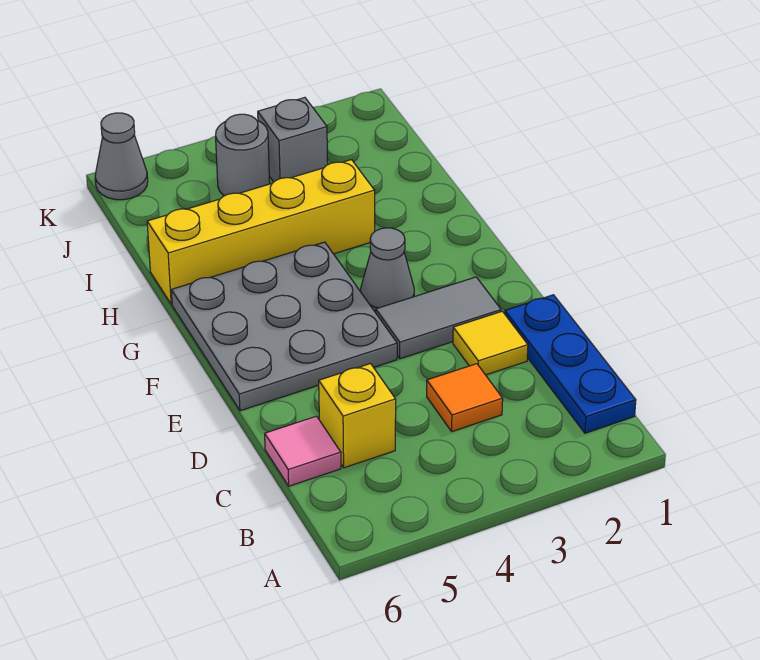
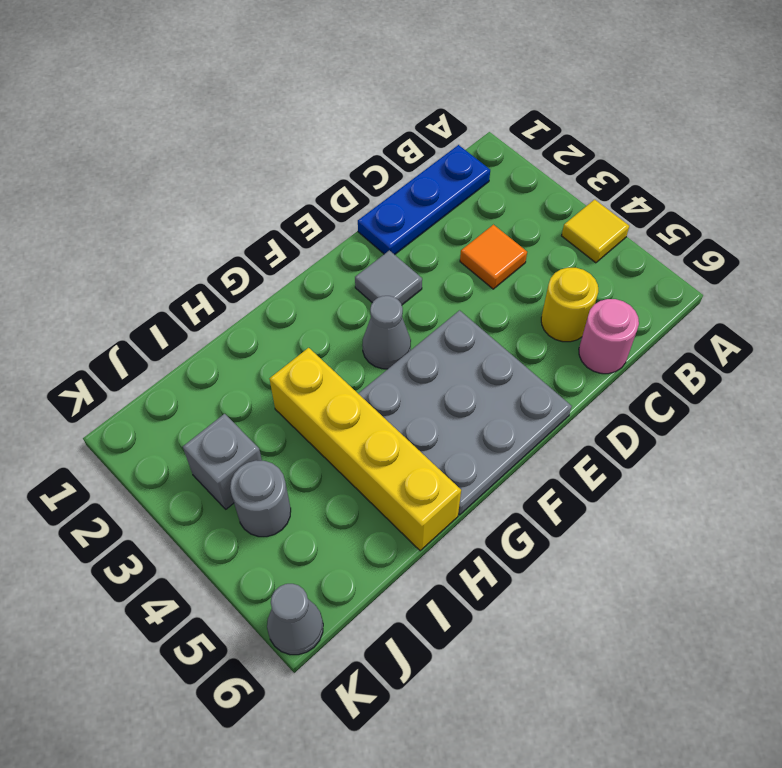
yellow 1x1 brick [319,364,396,468] -> yellow 1x1 round brick [541,268,598,342]
pink 1x1 tile [265,416,341,486] -> pink 1x1 round brick [579,299,639,374]
yellow 1x1 tile [453,311,528,375] -> yellow 1x1 tile moved to [562,199,629,263]
grey 1x2 tile [376,277,501,359] -> grey 1x1 tile [355,250,422,305]

